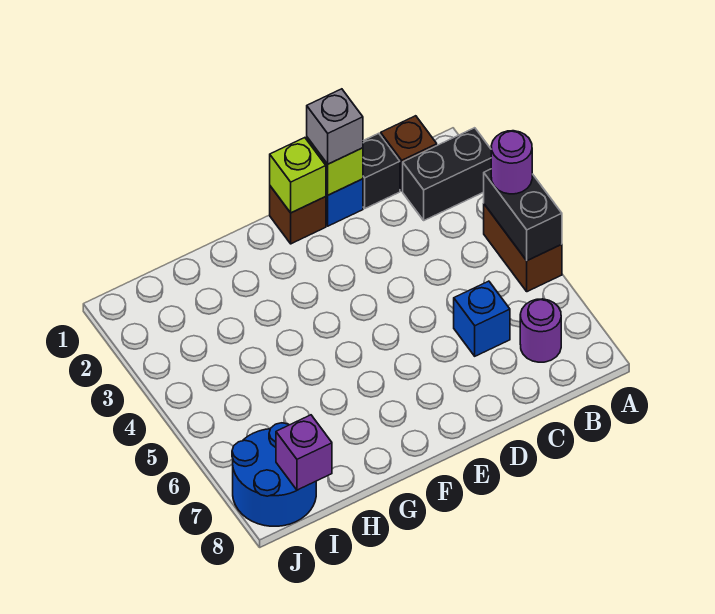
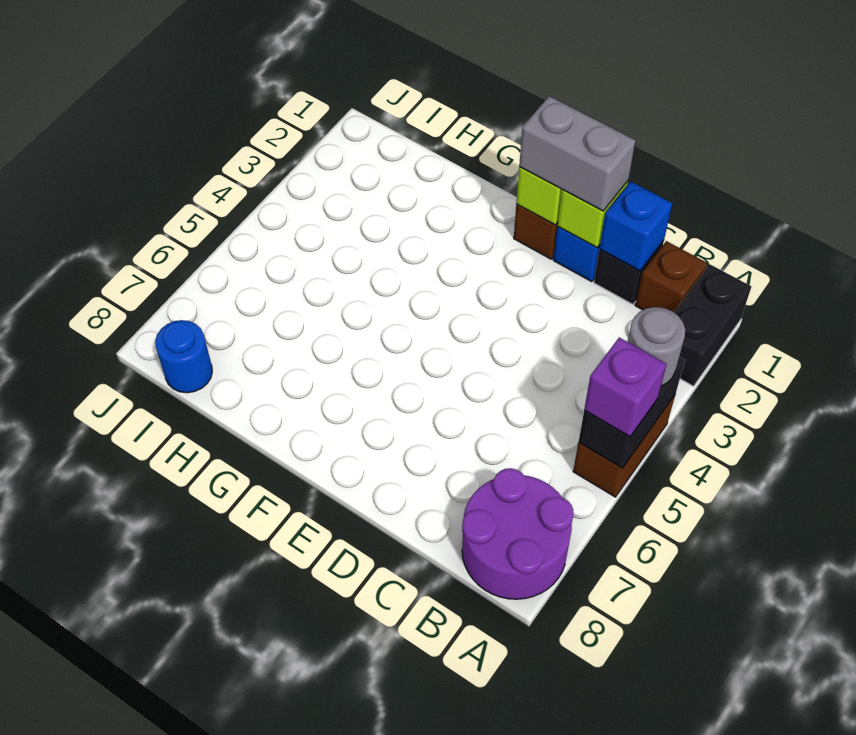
black 1x2 brick [403,128,491,220] -> black 1x2 brick turned to [674,264,752,386]
purple 1x1 round brick [491,131,532,194] -> grey 1x1 round brick [628,307,685,386]
purple 1x1 round brick [520,299,561,362] -> purple 2x2 round brick [462,468,573,599]
blue 1x1 brick [454,281,510,356] -> blue 1x1 brick moved to [599,181,672,271]
grey 1x1 brick [307,89,363,164] -> grey 1x2 brick [519,96,636,211]
blue 2x2 round brick [232,423,316,526] -> blue 1x1 round brick [155,320,212,393]
purple 1x1 brick [276,415,332,490] -> purple 1x1 brick moved to [584,337,666,437]

